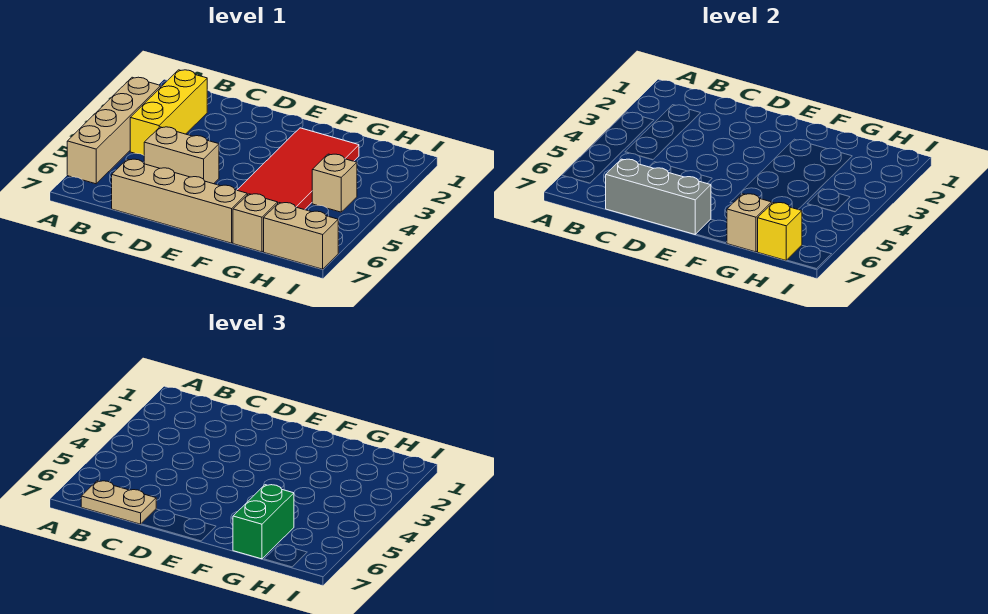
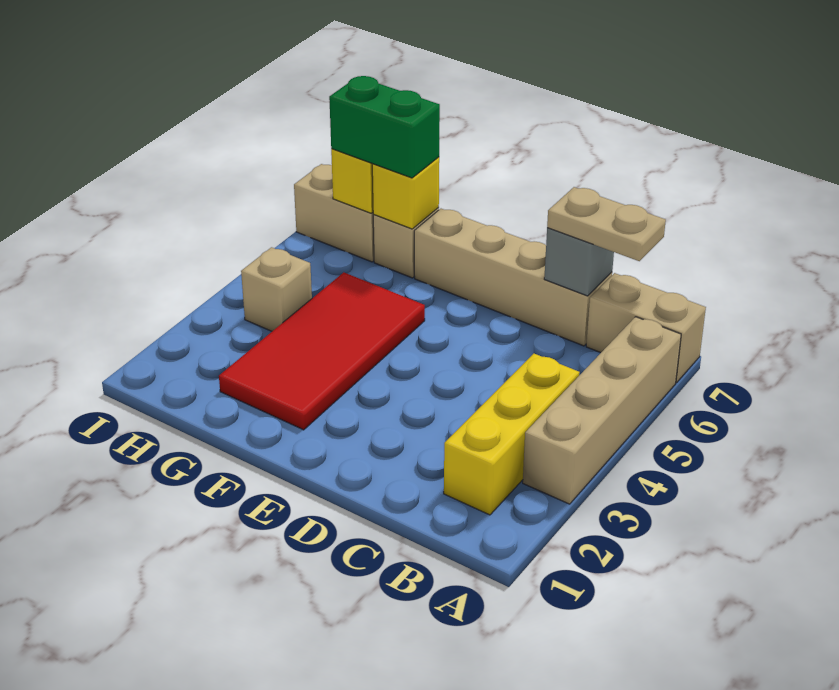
tan 1x2 brick [144,127,219,184] -> tan 1x2 brick moved to [586,273,706,383]
grey 1x3 brick [606,159,711,234] -> grey 1x1 brick [544,228,614,296]
green 1x2 brick [233,485,294,559] -> green 1x2 brick turned to [329,76,440,178]
tan 1x1 brick [727,194,772,252] -> yellow 1x1 brick [372,157,439,229]

